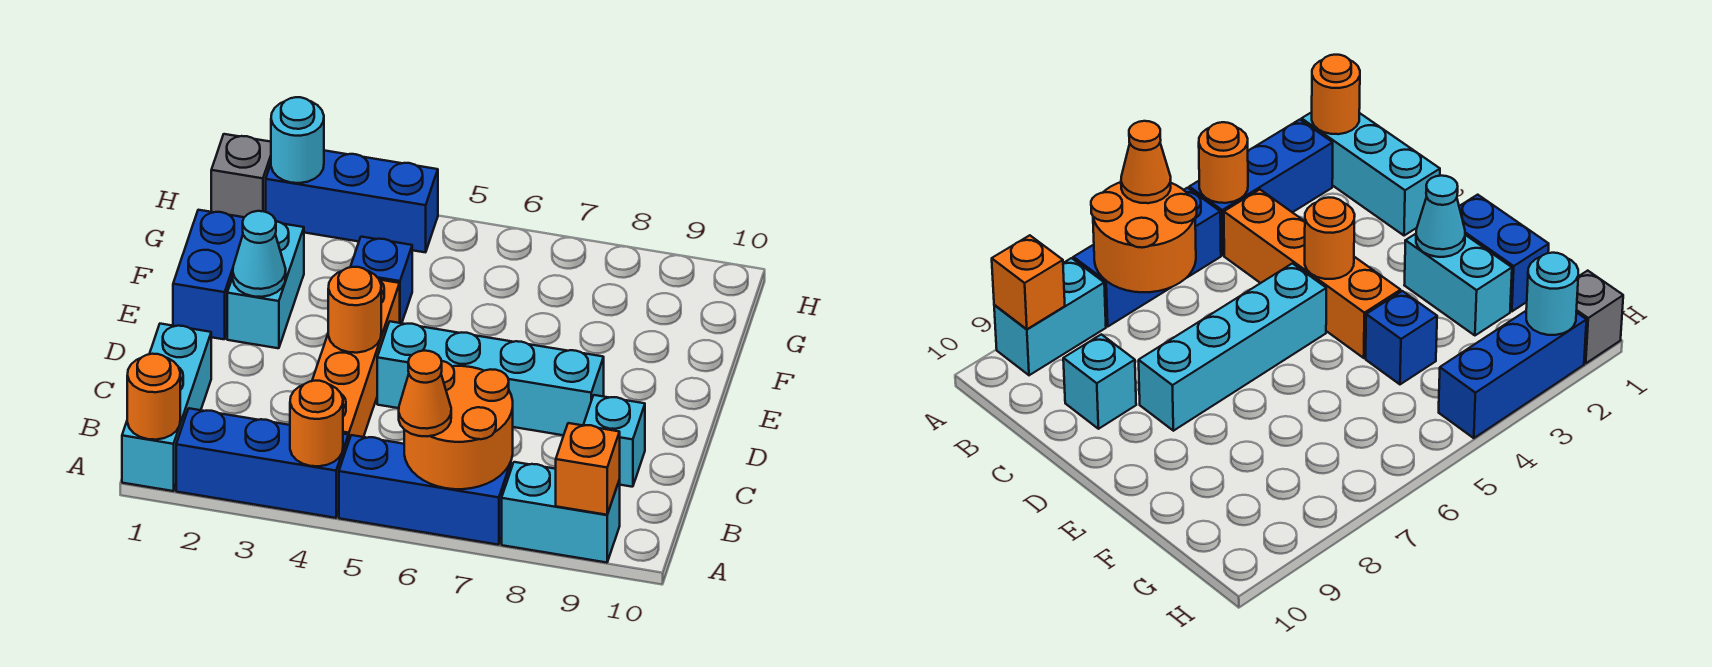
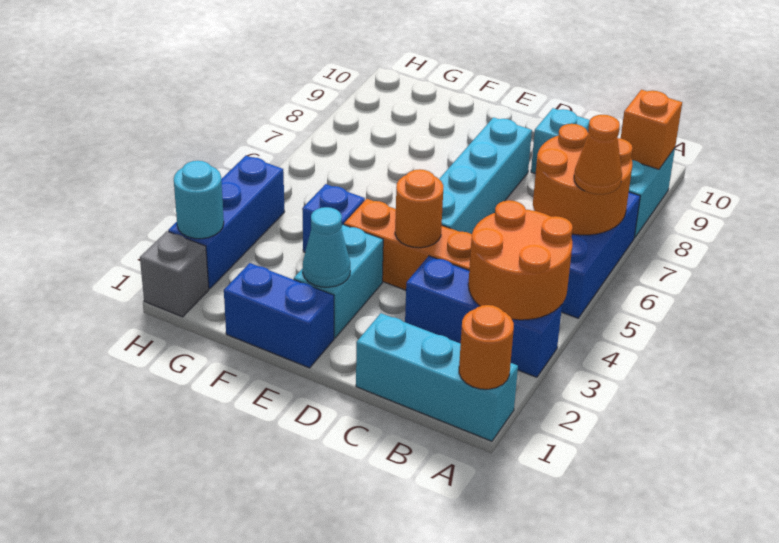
blue 1x3 brick [176,408,348,518] -> blue 1x3 brick turned to [405,256,562,377]
orange 1x1 round brick [290,381,343,466] -> orange 2x2 round brick [468,200,573,320]
cyan 1x2 brick [227,221,304,348] -> cyan 1x2 brick turned to [294,225,383,338]

